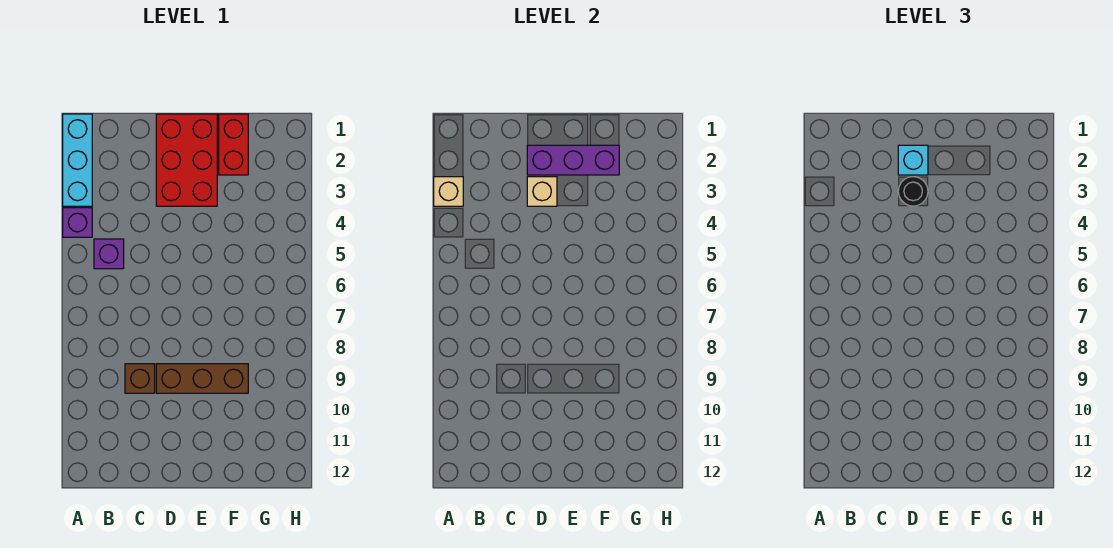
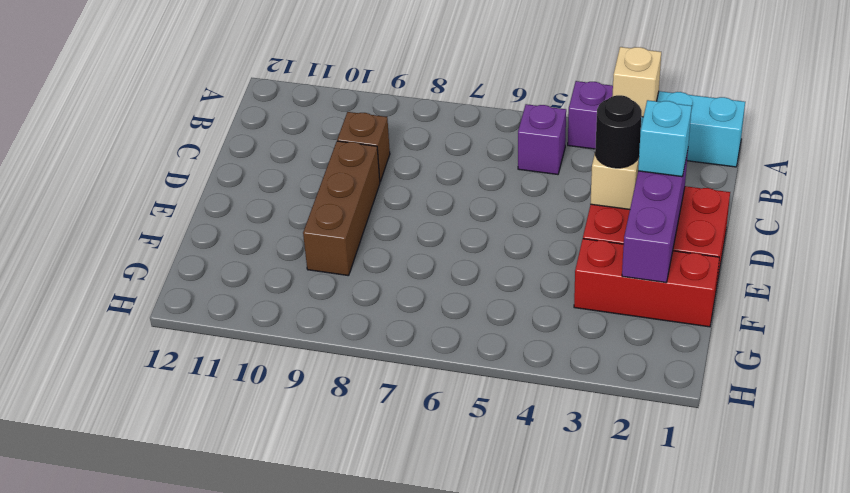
red 1x2 brick [219,114,248,175] -> red 1x3 brick [574,239,719,327]

